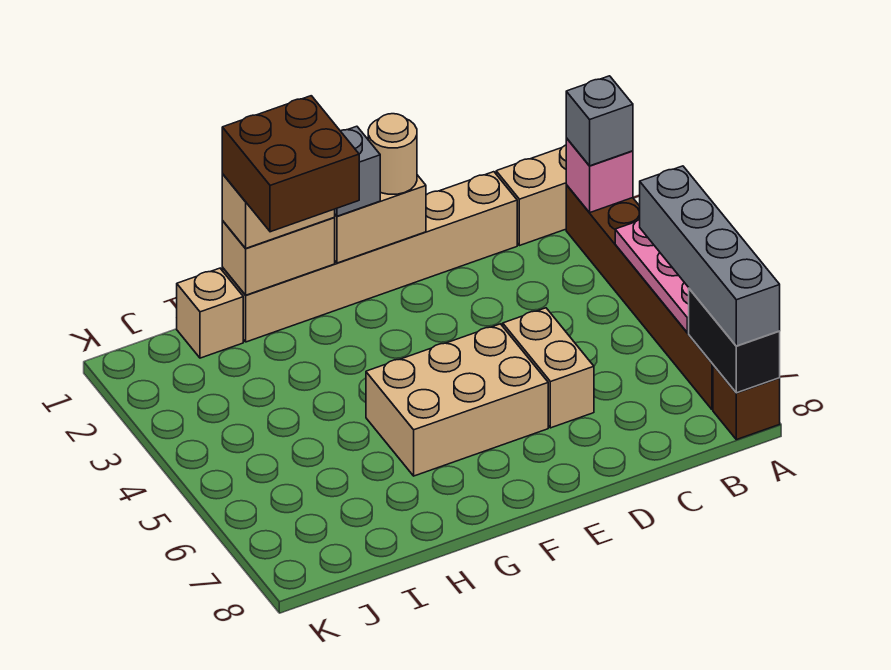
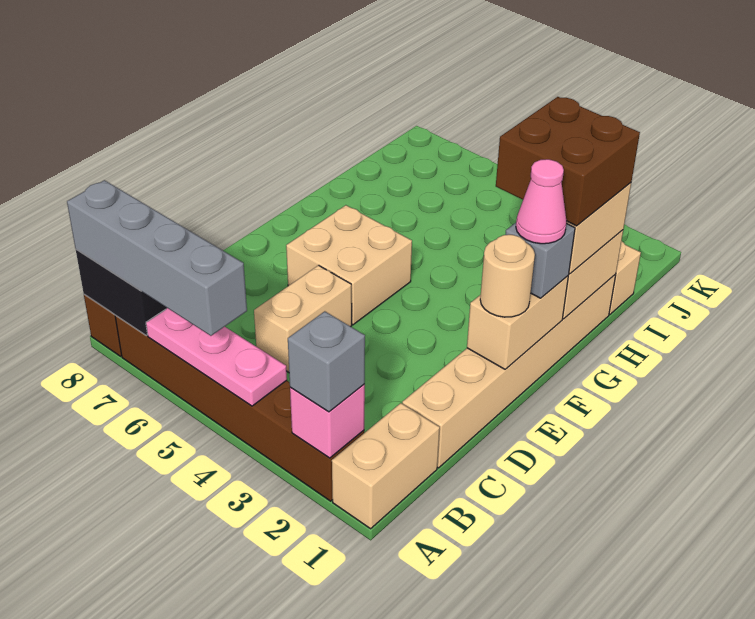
tan 1x2 brick [503,308,594,428] -> tan 1x2 brick turned to [254,265,352,372]
tan 2x3 brick [366,324,548,476] -> tan 2x2 brick [286,205,412,325]
none -> pink 1x1 cone [516,159,567,244]

